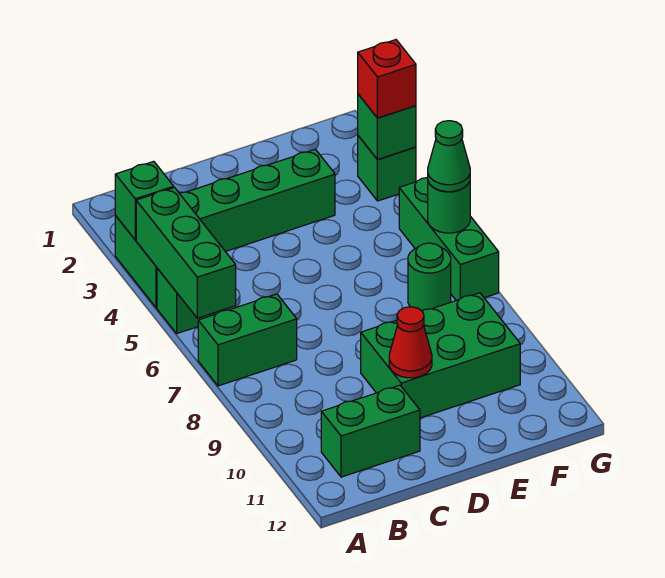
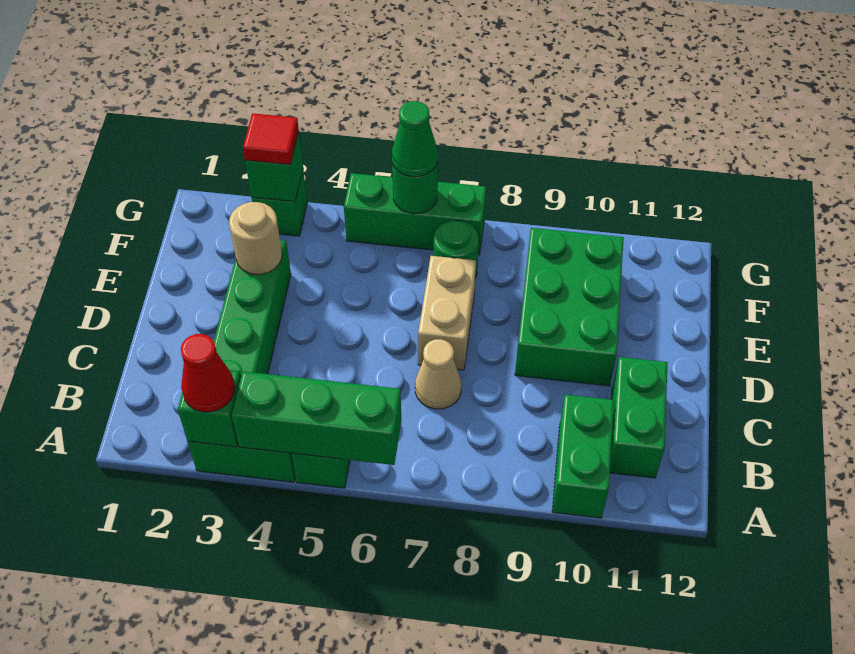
green 1x2 brick [198,294,297,386] -> green 1x2 brick moved to [552,395,614,518]
none -> tan 1x1 cone [415,339,462,409]
none -> tan 1x2 brick [418,256,476,370]
red 1x1 cone [389,307,432,378] -> red 1x1 cone moved to [181,334,235,412]
none -> tan 1x1 round brick [229,202,282,274]
red 1x1 brick [358,40,416,118] -> red 1x1 tile [243,113,299,165]

